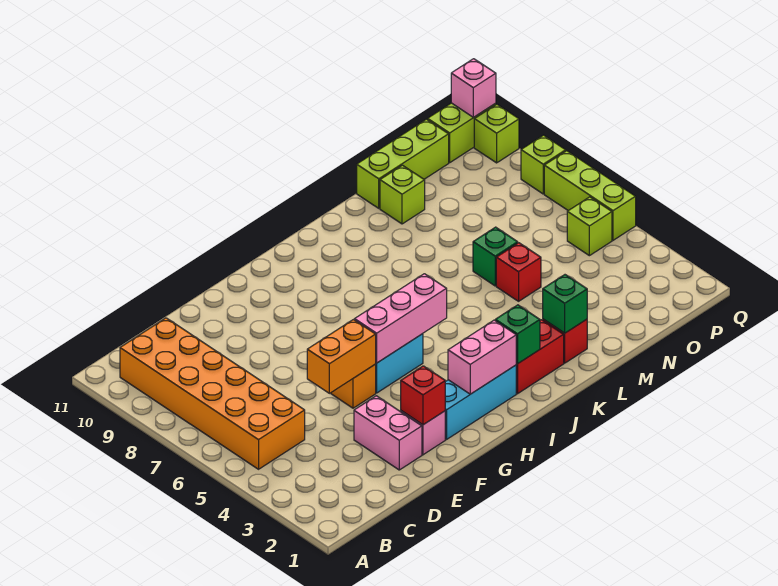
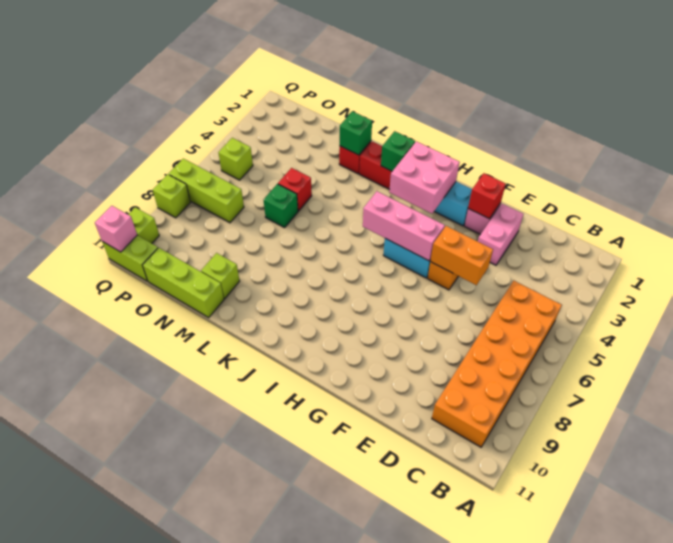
pink 1x2 brick [448,320,516,394] -> pink 2x2 brick [389,141,460,213]
lime 1x3 brick [544,151,636,240] -> lime 1x3 brick turned to [169,159,244,223]

